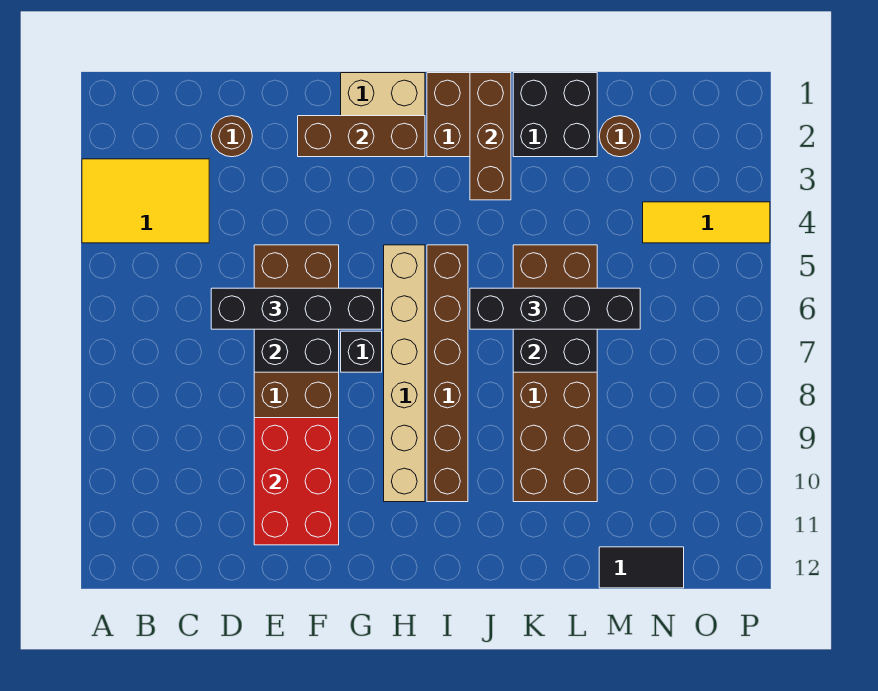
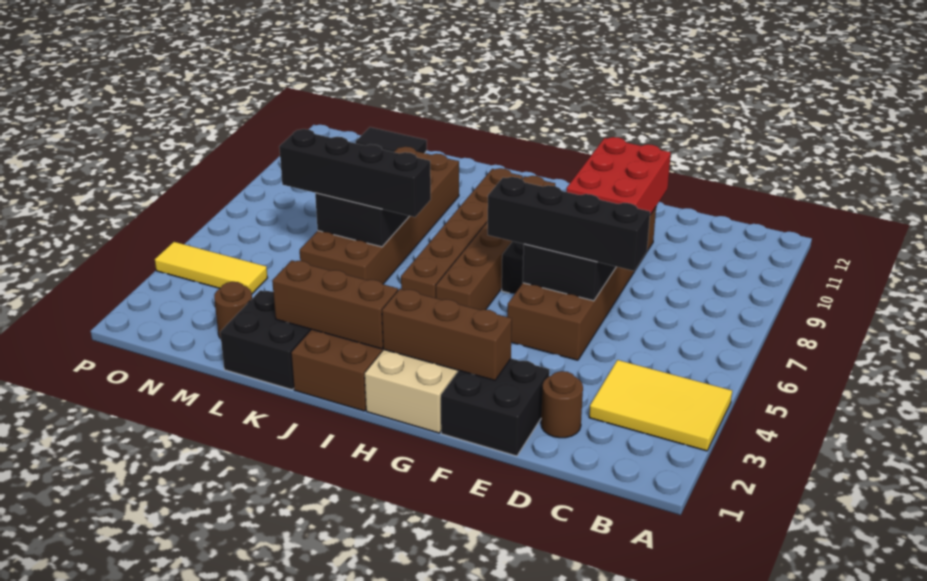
none -> black 2x2 brick [441,359,549,456]
tan 1x6 brick [384,245,425,502] -> brown 1x6 brick [436,176,555,310]
brown 1x3 brick [470,73,511,200] -> brown 1x3 brick turned to [272,260,398,349]

